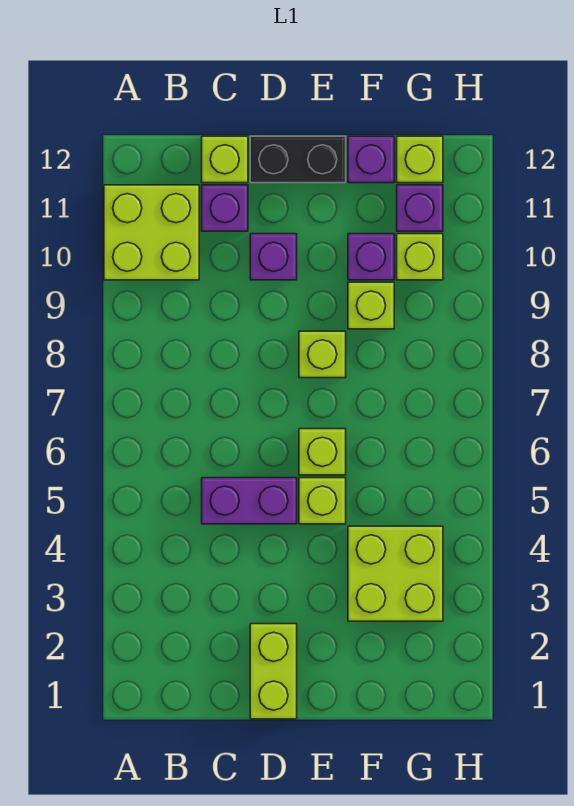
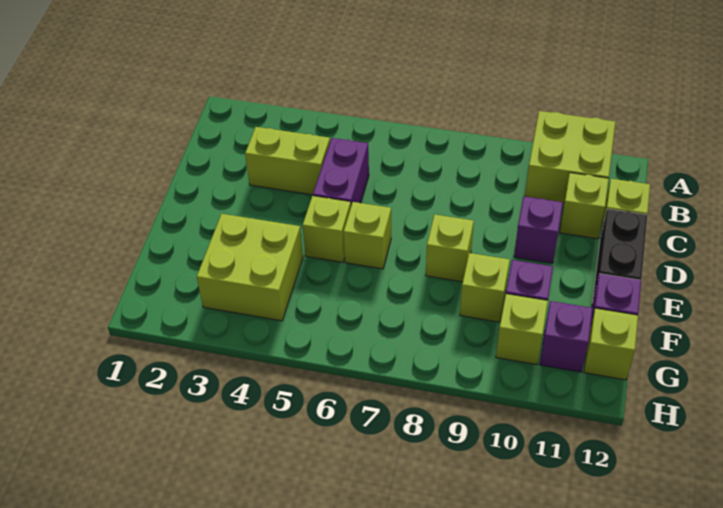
purple 1x1 brick [202,185,248,231] -> lime 1x1 brick [560,173,609,239]
lime 1x2 brick [250,624,297,719] -> lime 1x2 brick moved to [245,127,330,195]

